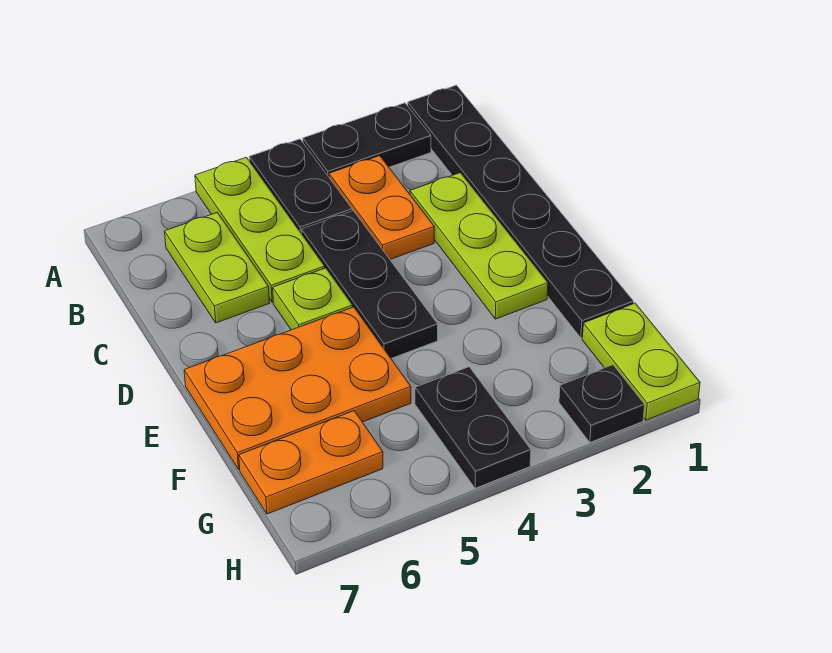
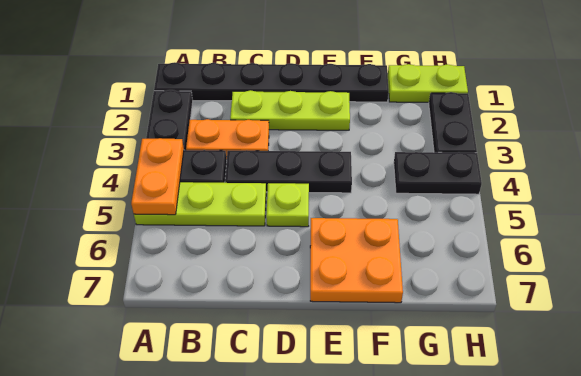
lime 1x2 plate [165,213,269,323] -> none
orange 2x3 plate [184,307,411,469] -> orange 2x2 plate [310,218,403,303]
orange 1x2 plate [239,411,383,514] -> orange 1x2 plate moved to [131,138,184,215]
black 1x1 plate [559,365,645,442] -> black 1x2 plate [429,92,477,153]

